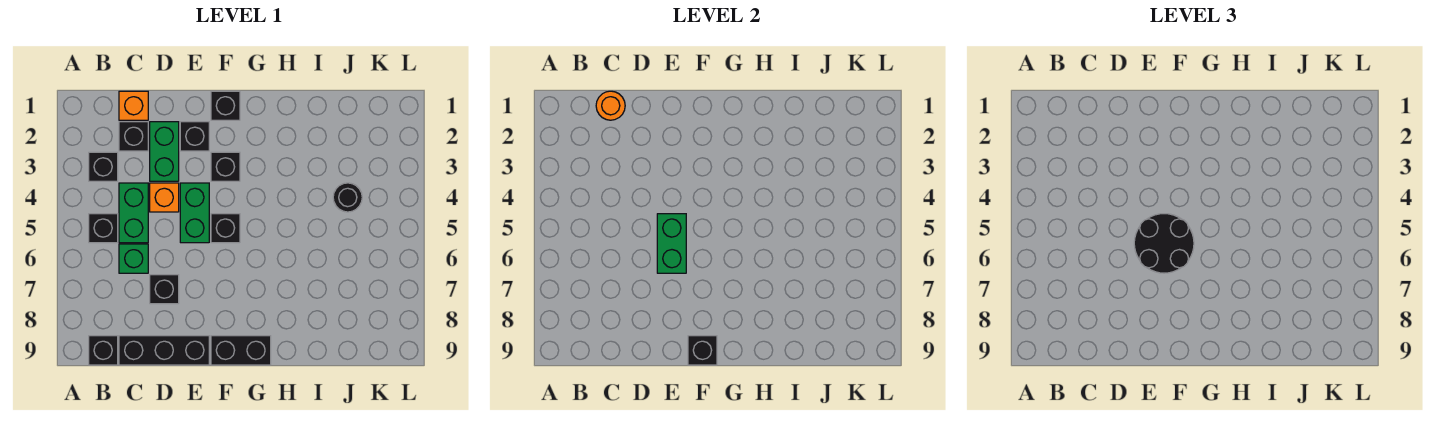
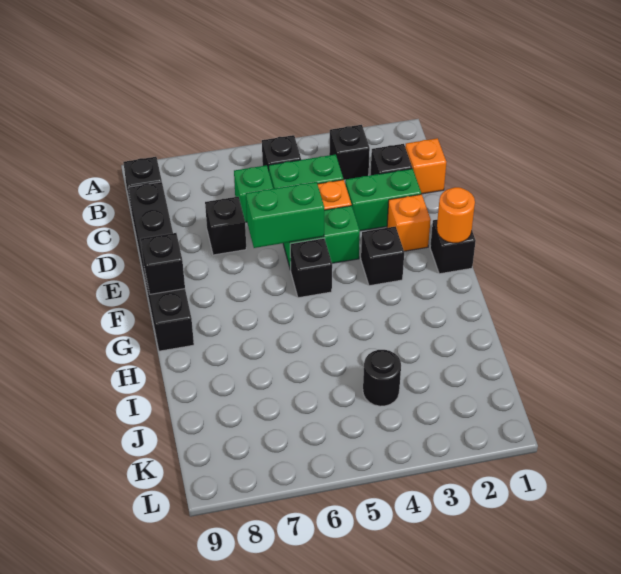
orange 1x1 round brick [596,91,625,120] -> orange 1x1 round brick moved to [437,187,475,243]
black 1x1 brick [180,122,209,151] -> orange 1x1 brick [387,194,431,251]
black 2x2 round brick [1134,214,1194,273] -> none

